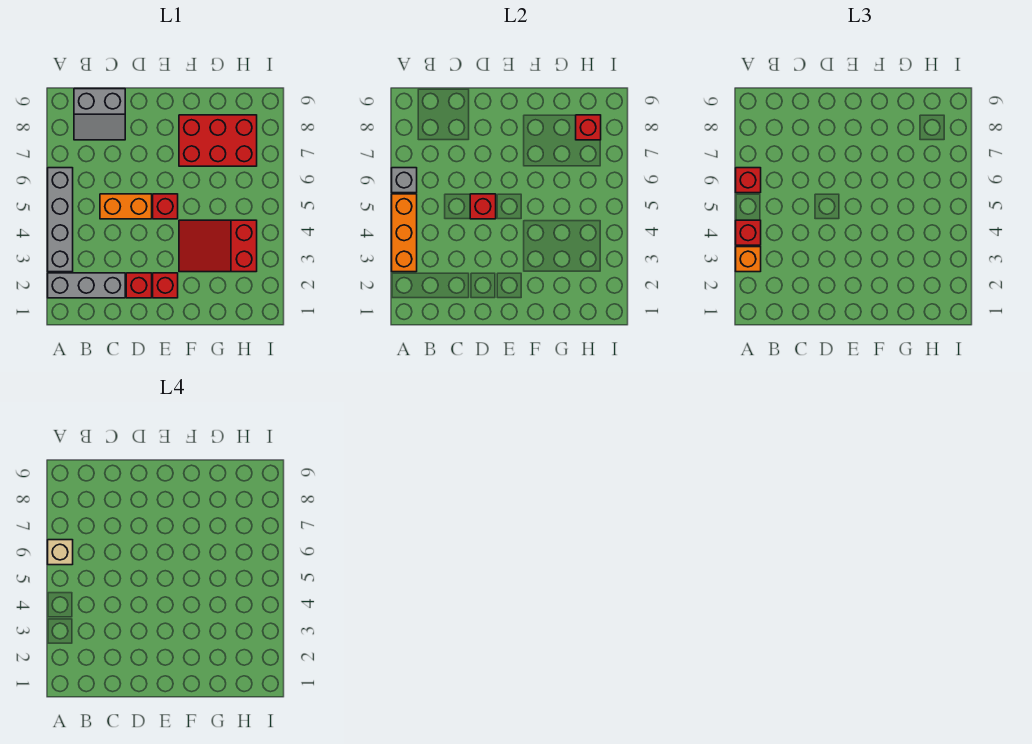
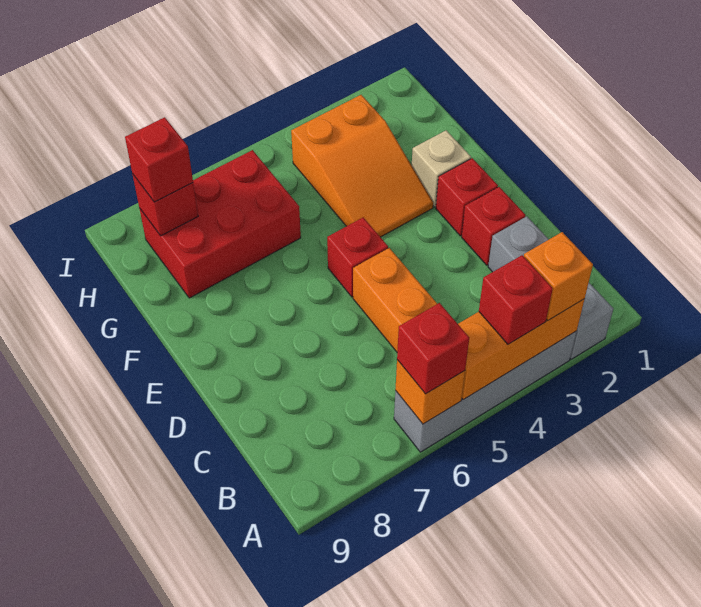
grey 1x1 brick [392,168,417,193] -> orange 1x1 brick [395,360,465,424]
tan 1x1 brick [48,540,73,565] -> tan 1x1 brick moved to [412,130,471,207]
grey 2x2 slope [74,89,125,140] -> none
red 1x1 brick [470,194,496,219] -> red 1x1 brick moved to [125,117,193,202]
red 2x3 slope [179,220,257,272] -> orange 2x3 slope [291,95,433,237]
red 2x3 brick [179,115,257,166] -> red 2x3 brick turned to [139,150,301,298]

